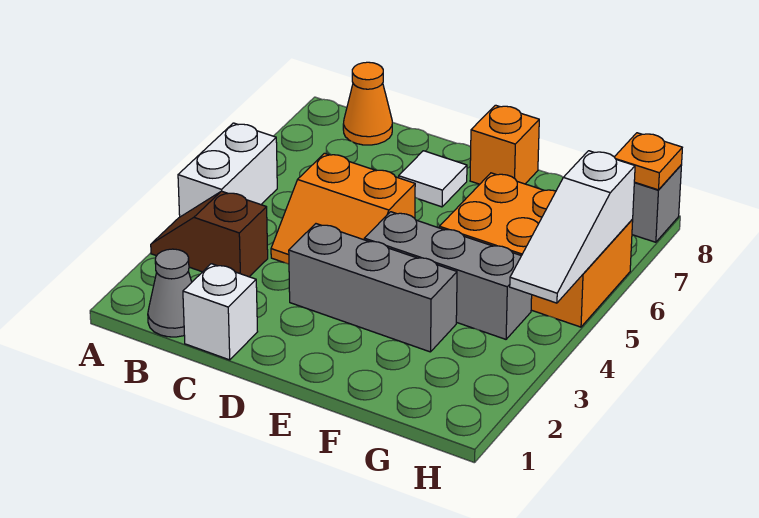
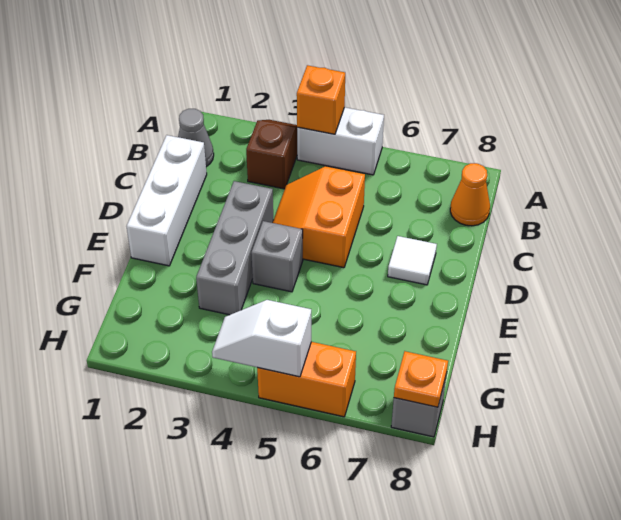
white 1x1 brick [183,264,258,360] -> white 1x3 brick [127,135,207,266]
grey 1x3 brick [364,212,532,339] -> grey 1x1 brick [251,221,303,292]
orange 1x1 brick [470,105,539,184] -> orange 1x1 brick moved to [297,65,345,134]
orange 2x3 brick [439,173,633,327] -> orange 1x2 brick [257,342,356,417]
white 1x3 slope [510,151,635,303] -> white 1x2 slope [212,300,311,377]

